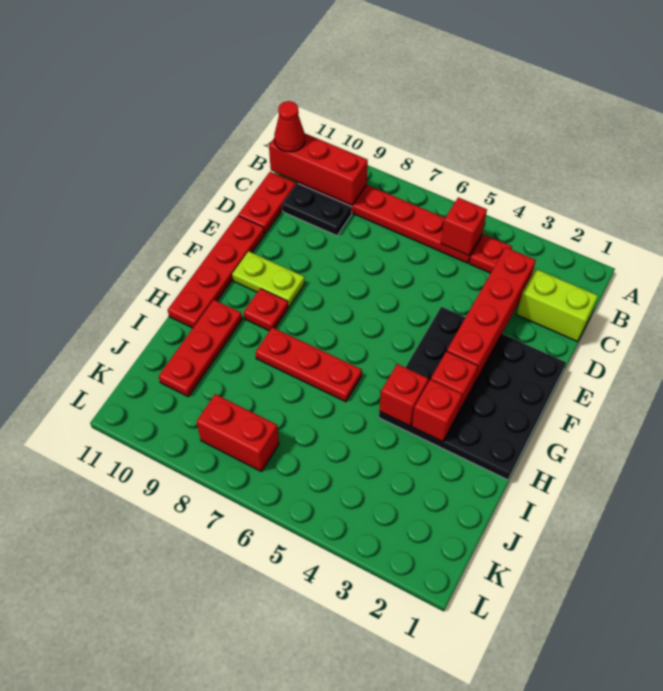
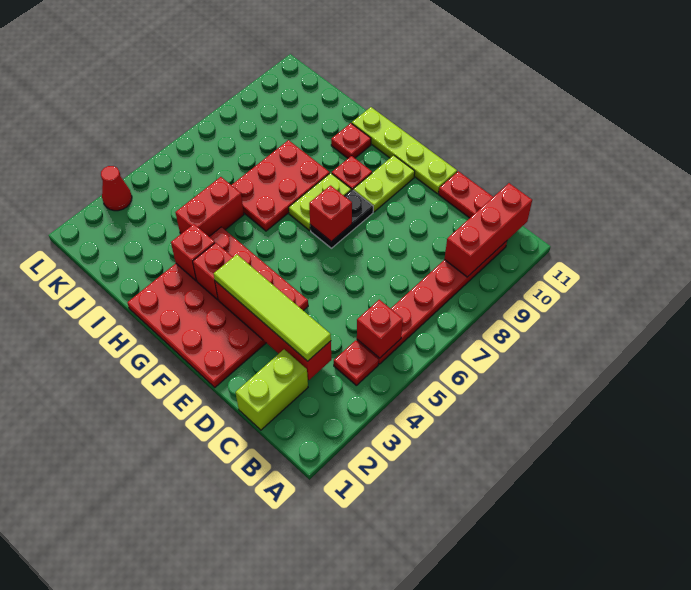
red 1x1 cone [274,101,305,152] -> red 1x1 cone moved to [101,166,132,211]
none -> lime 1x4 tile [214,255,331,361]
black 1x2 plate [282,183,352,236] -> black 1x2 plate moved to [310,190,373,248]
black 4x4 plate [379,307,566,480] -> red 4x4 plate [127,227,308,387]
red 1x4 plate [168,216,264,328] -> lime 1x4 plate [352,107,457,194]
none -> lime 1x2 plate [289,173,351,230]
red 1x1 brick [379,364,429,426] -> red 1x1 brick moved to [309,186,352,241]
red 1x3 plate [255,327,362,402] -> red 2x3 plate [232,140,330,231]
red 1x3 plate [159,300,242,396] -> red 1x1 plate [331,123,371,158]
red 1x2 brick [197,394,279,472] -> red 1x2 brick moved to [176,177,244,236]

